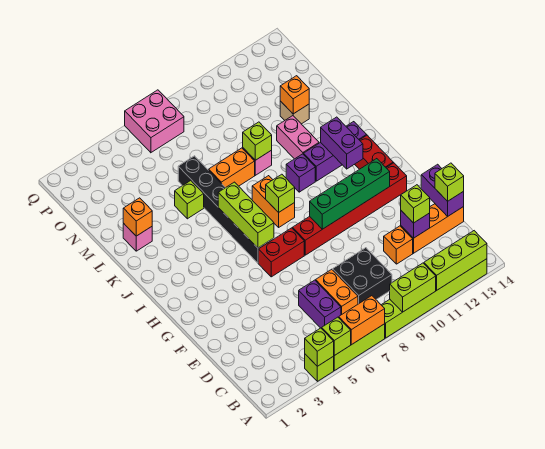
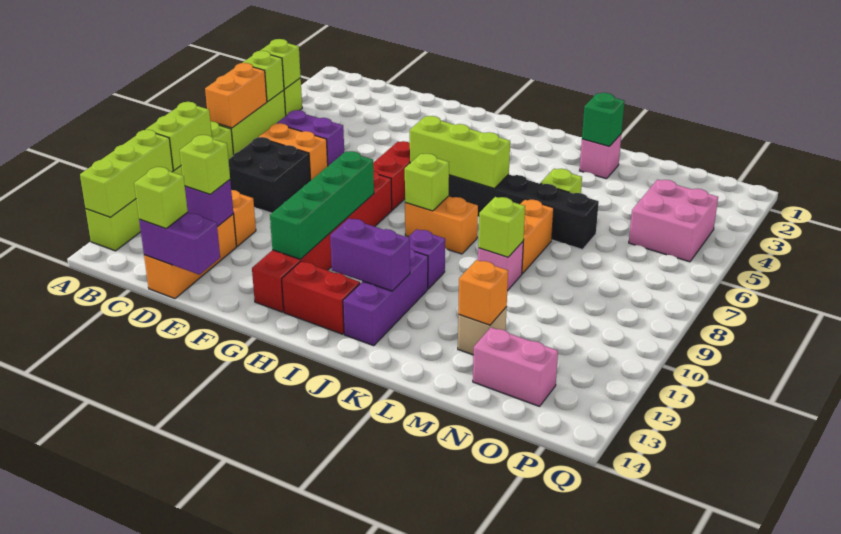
pink 1x2 brick [277,116,319,159] -> pink 1x2 brick moved to [473,327,558,406]
orange 1x1 brick [123,198,152,236] -> green 1x1 brick [582,93,625,146]
pink 2x2 brick [125,90,184,153] -> pink 2x2 brick moved to [629,180,718,262]

